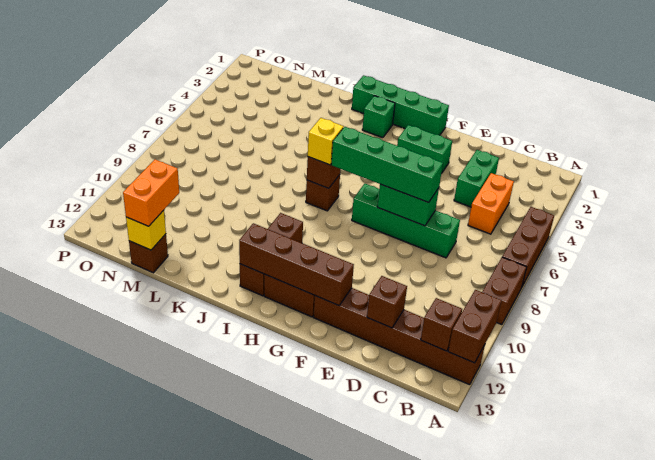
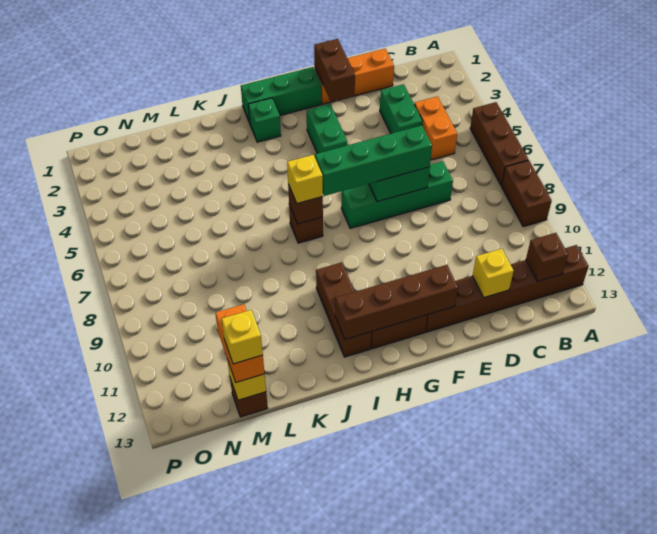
brown 1x2 brick [448,290,502,363] -> brown 1x2 brick moved to [314,39,355,102]
none -> orange 1x3 brick [315,49,394,104]
brown 1x1 brick [367,276,407,328] -> yellow 1x1 brick [473,249,514,297]
green 1x2 brick [397,125,452,174] -> green 1x2 brick turned to [307,104,347,153]
green 1x4 brick [352,75,449,135] -> green 1x3 brick [241,67,321,123]
none -> yellow 1x1 brick [221,310,263,364]

